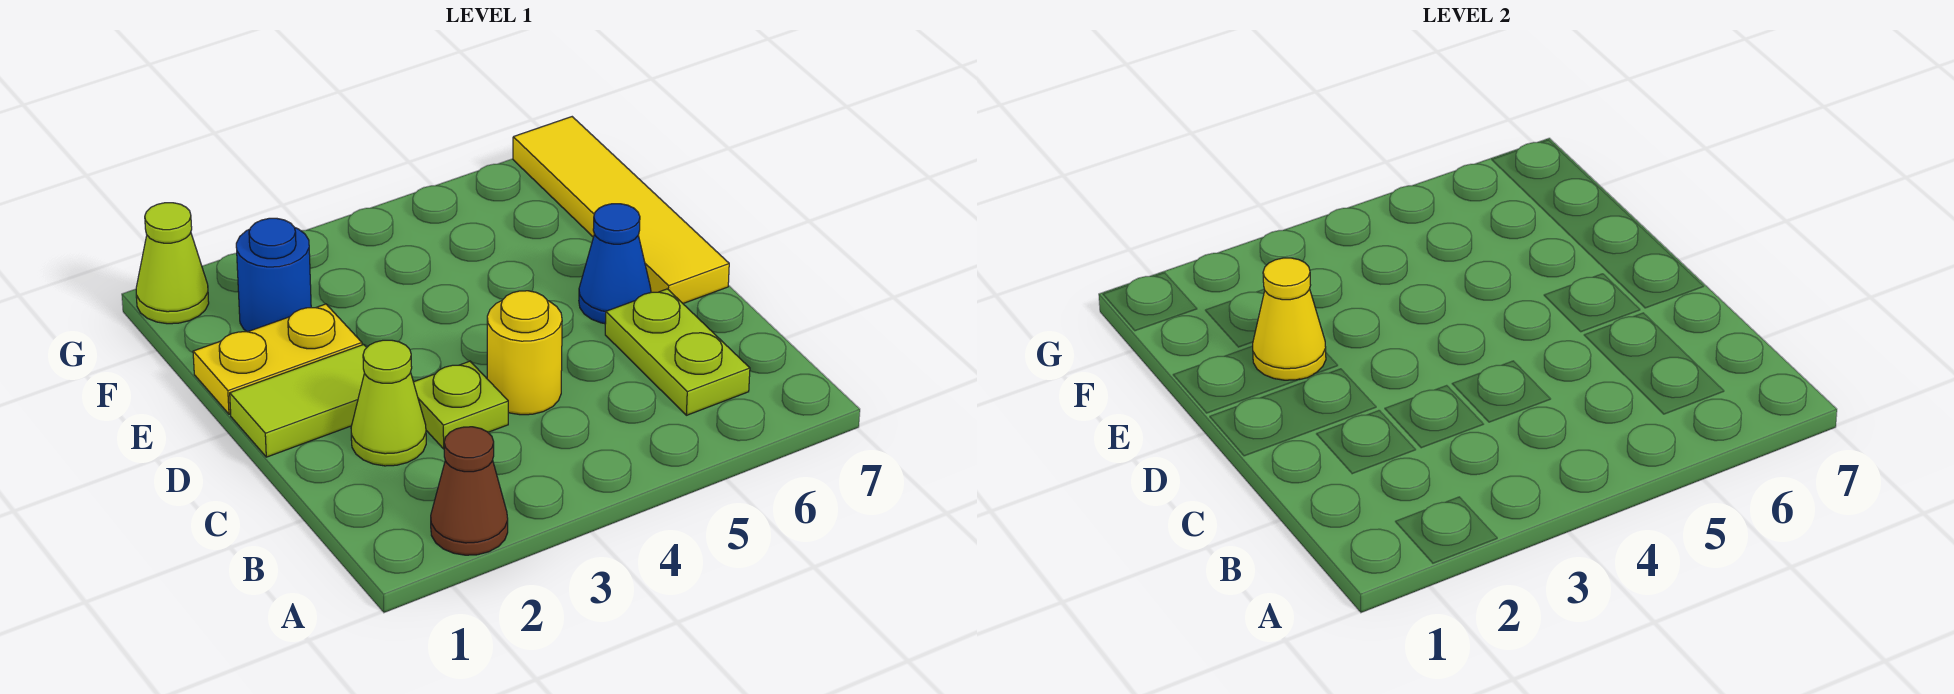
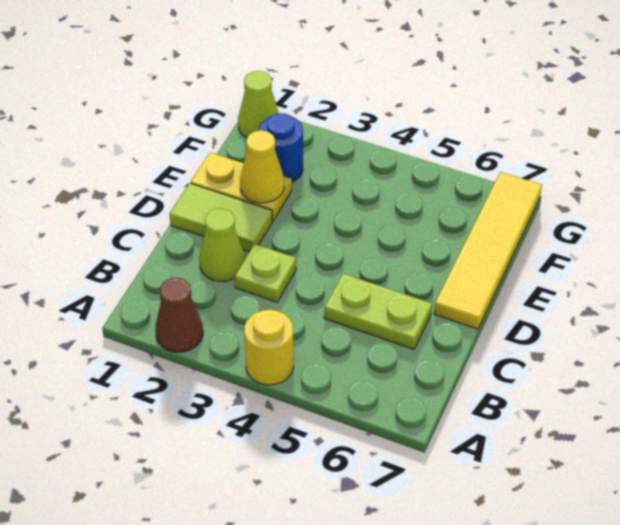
lime 1x2 plate [605,289,750,415] -> lime 1x2 plate turned to [324,274,432,349]
yellow 1x1 round brick [487,291,562,415] -> yellow 1x1 round brick moved to [244,310,294,385]
blue 1x1 cone [579,204,651,324] -> none

